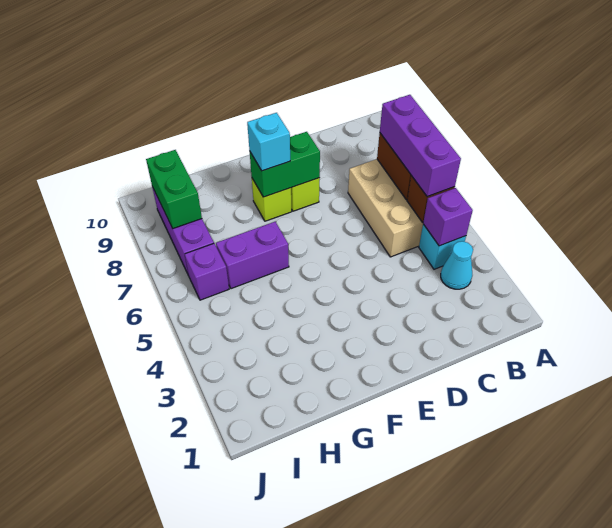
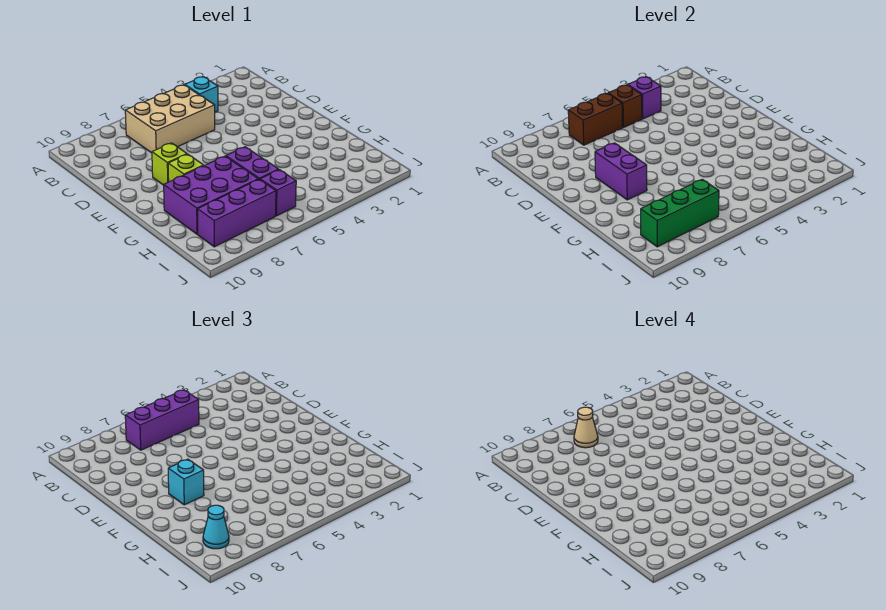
cyan 1x1 cone [441,241,473,289] -> cyan 1x1 cone moved to [203,505,229,549]
none -> tan 1x1 cone [574,407,598,448]
green 1x2 brick [250,132,320,197] -> purple 1x2 brick [595,143,647,200]
none -> purple 2x3 brick [164,156,258,234]
green 1x2 brick [146,150,202,228] -> green 1x3 brick [641,179,719,247]

